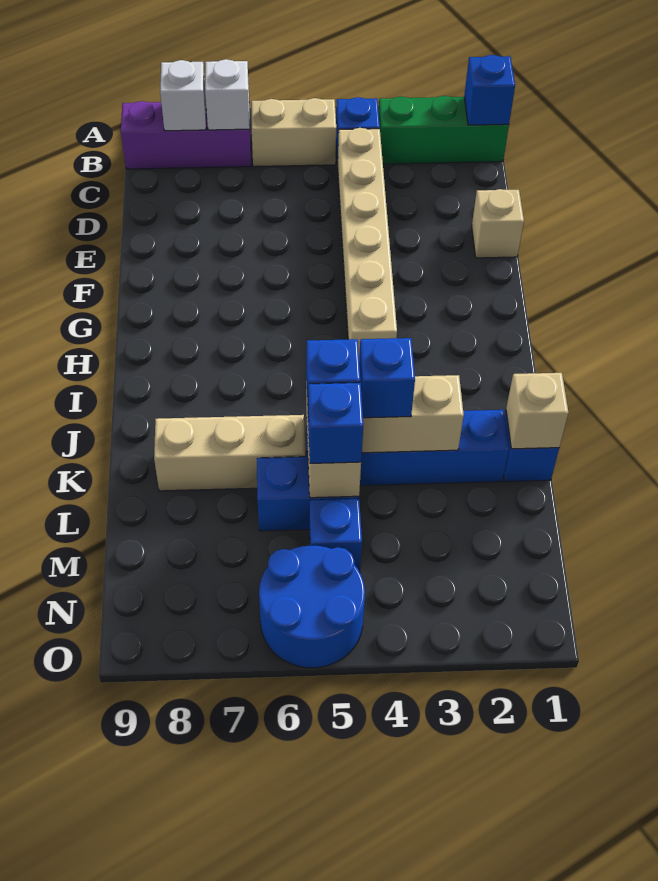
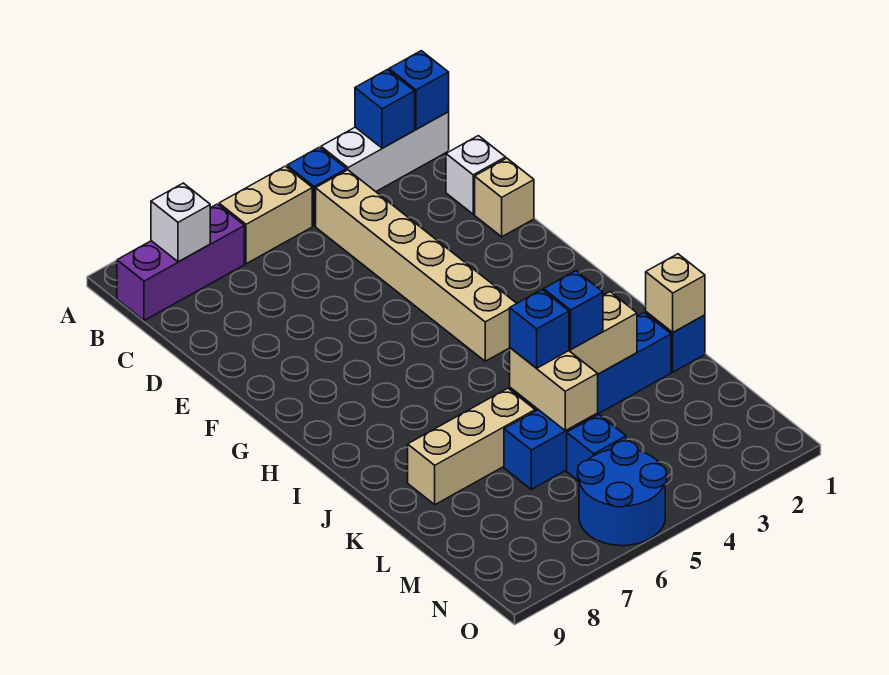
green 1x3 brick [378,96,509,164] -> white 1x3 brick [321,112,449,192]
white 1x1 brick [205,59,250,130] -> white 1x1 brick moved to [446,136,506,214]
blue 1x1 brick [308,383,363,463] -> blue 1x1 brick moved to [355,70,415,148]

